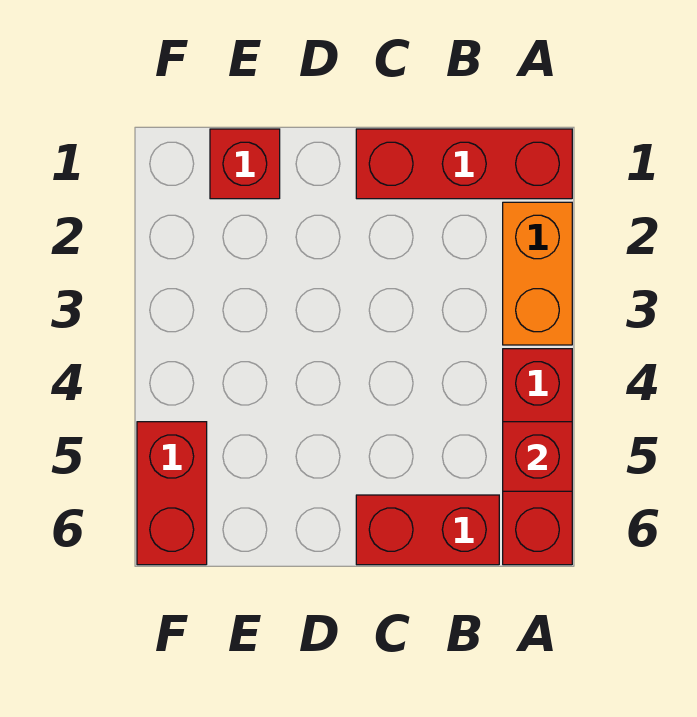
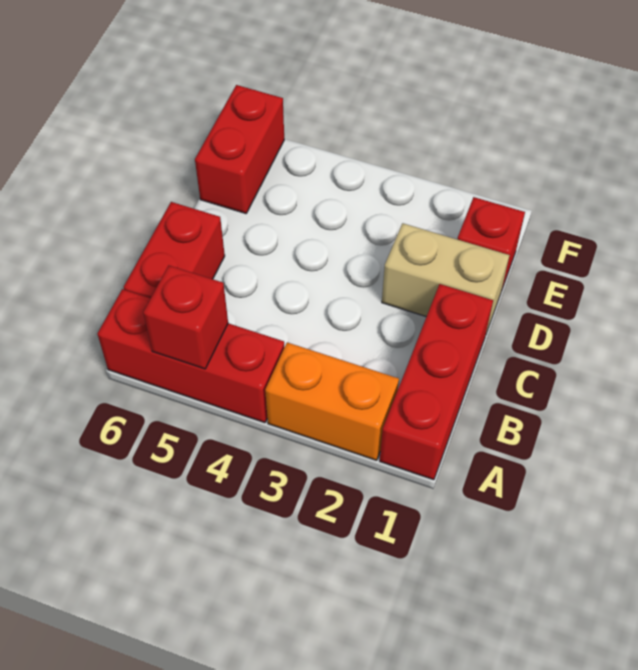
none -> tan 1x2 brick [382,223,510,333]
red 1x2 brick [137,422,207,565] -> red 1x2 brick turned to [195,85,284,214]

